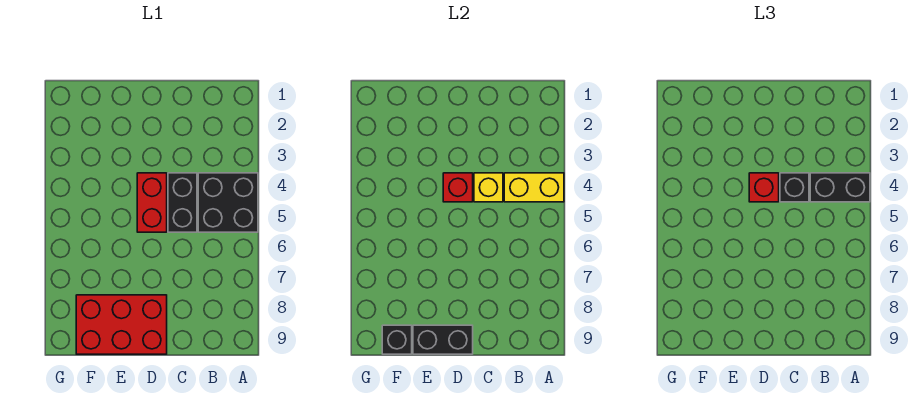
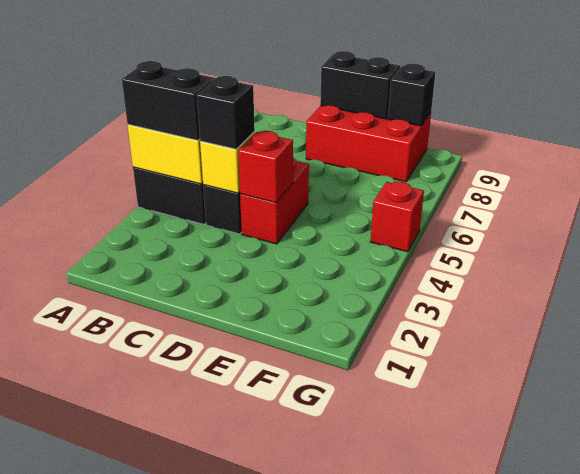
red 1x1 brick [749,173,779,202] -> red 1x1 brick moved to [370,182,424,252]

